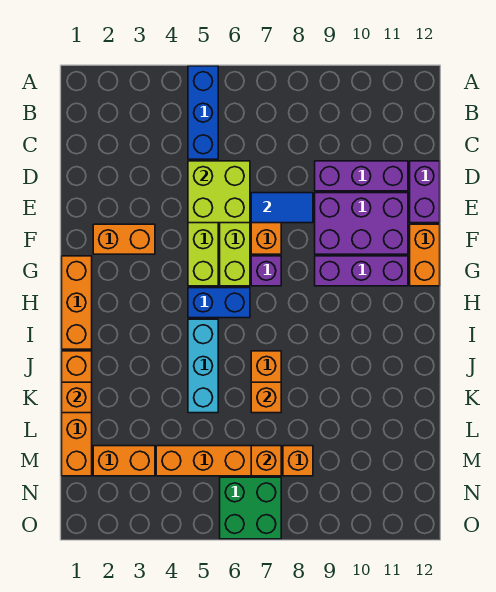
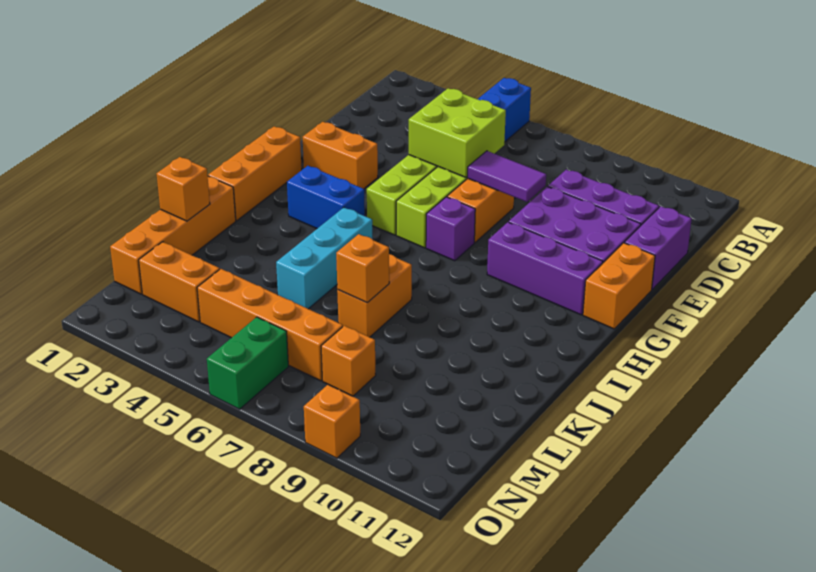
blue 1x2 tile [251,193,313,223] -> purple 1x2 tile [468,151,546,202]
blue 1x2 brick [188,288,250,318] -> blue 1x2 brick moved to [287,166,365,229]
orange 1x1 brick [251,446,281,476] -> orange 1x1 brick moved to [304,385,360,458]
green 2x2 brick [220,477,281,539] -> green 1x2 brick [207,317,288,409]

